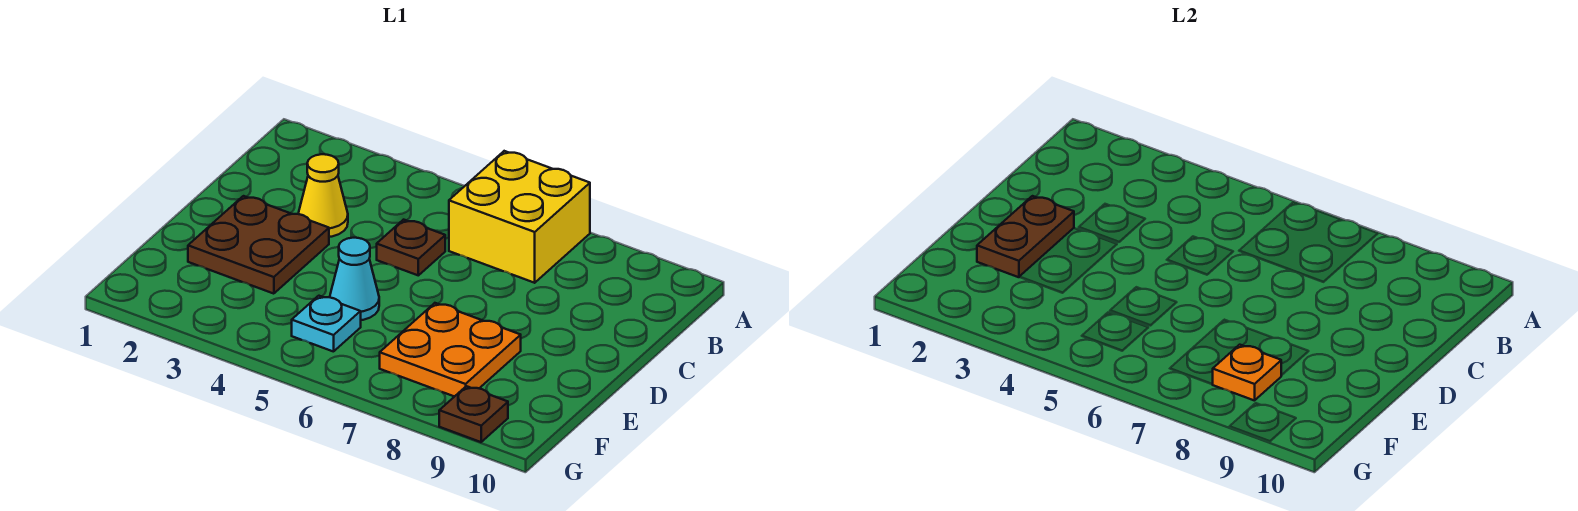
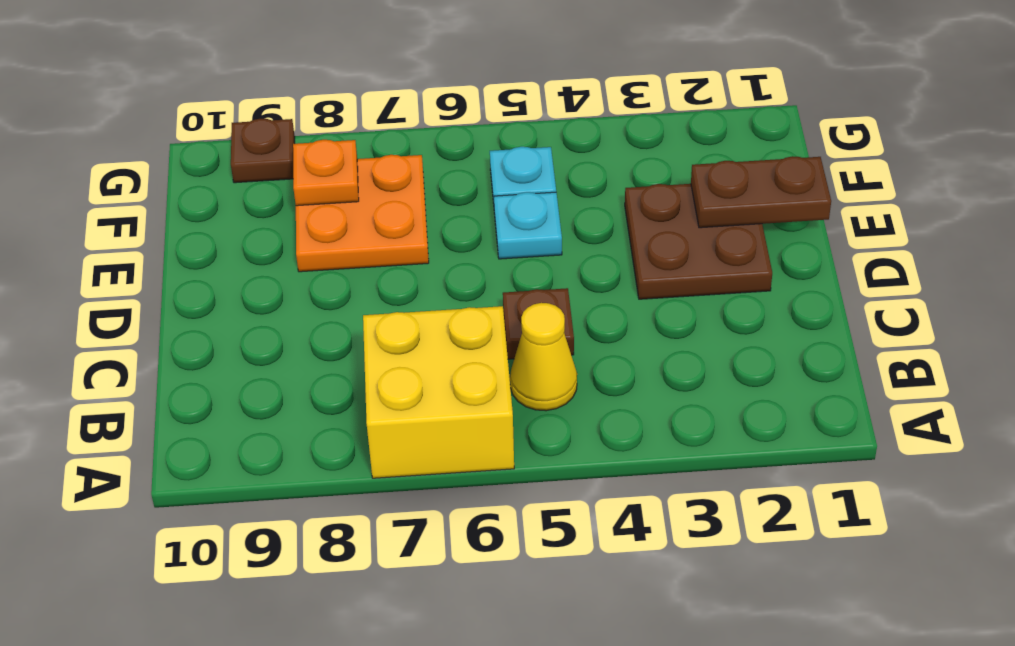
yellow 1x1 cone [299,154,348,237] -> yellow 1x1 cone moved to [510,303,577,411]
brown 1x2 plate [977,196,1074,277] -> brown 1x2 plate turned to [691,156,831,228]
cyan 1x1 cone [330,238,379,320] -> cyan 1x1 plate [494,192,562,259]

